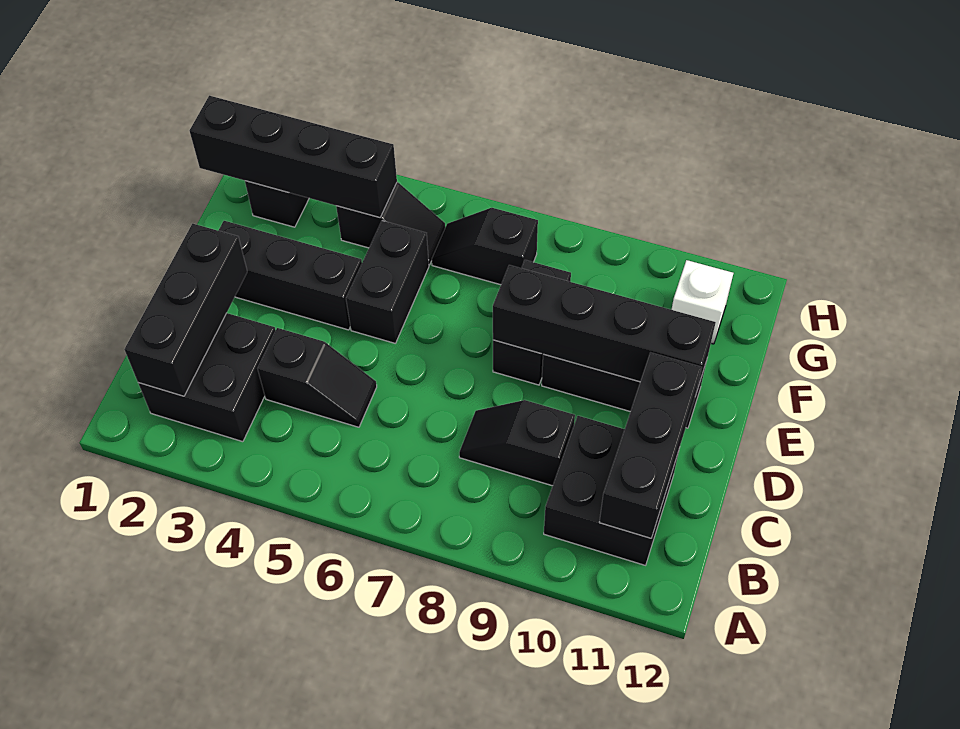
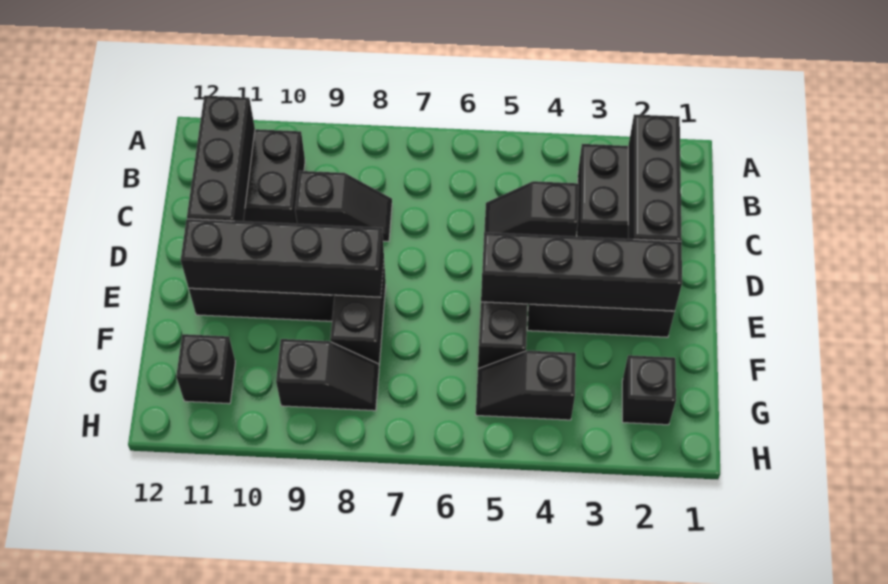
black 1x4 brick [190,96,397,218] -> black 1x4 brick moved to [481,232,682,311]
black 1x2 slope [432,208,538,285] -> black 1x2 slope moved to [276,339,379,411]
white 1x1 brick [672,260,733,344] -> black 1x1 brick [176,334,235,404]

